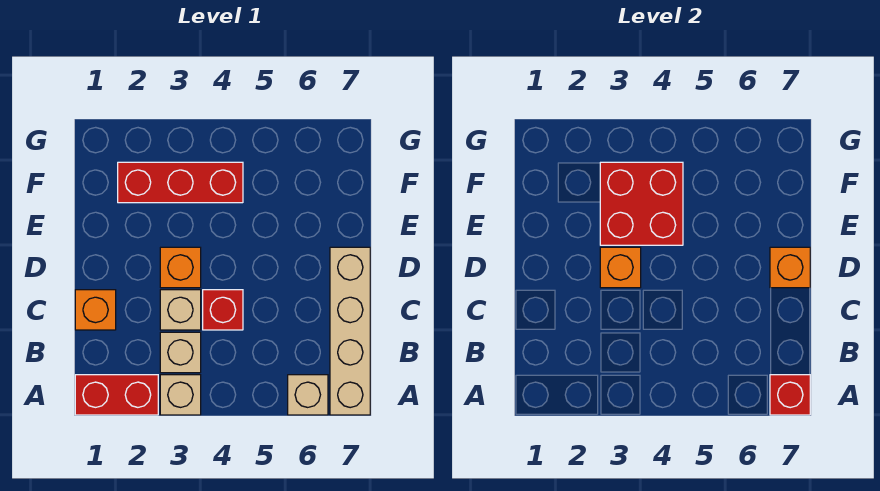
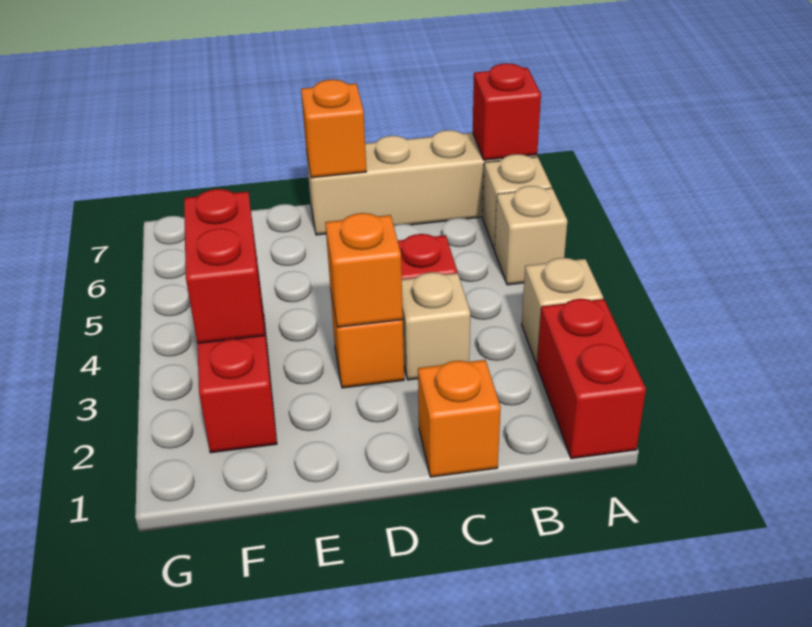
tan 1x1 brick [160,332,201,373] -> tan 1x1 brick moved to [495,186,567,285]
red 2x2 brick [600,162,683,245] -> red 1x2 brick [184,189,264,344]

